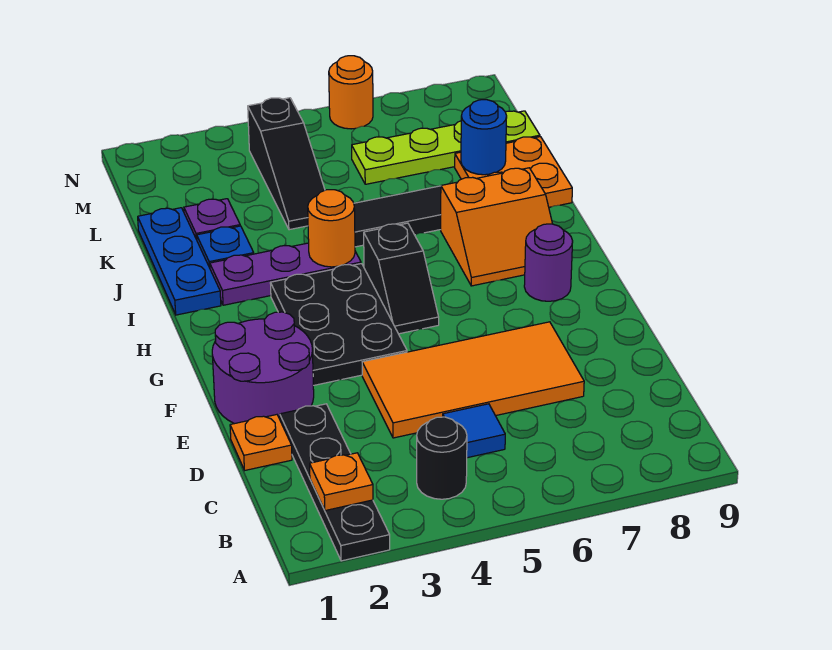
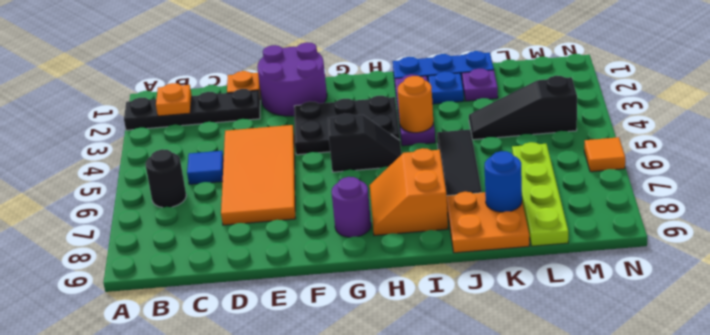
black 1x1 round brick [417,417,467,499] -> black 1x1 round brick moved to [145,149,186,208]
black 1x2 slope [364,223,439,334] -> black 1x2 slope turned to [328,113,401,172]
orange 1x1 round brick [329,56,373,129] -> orange 1x1 tile [584,137,625,172]

